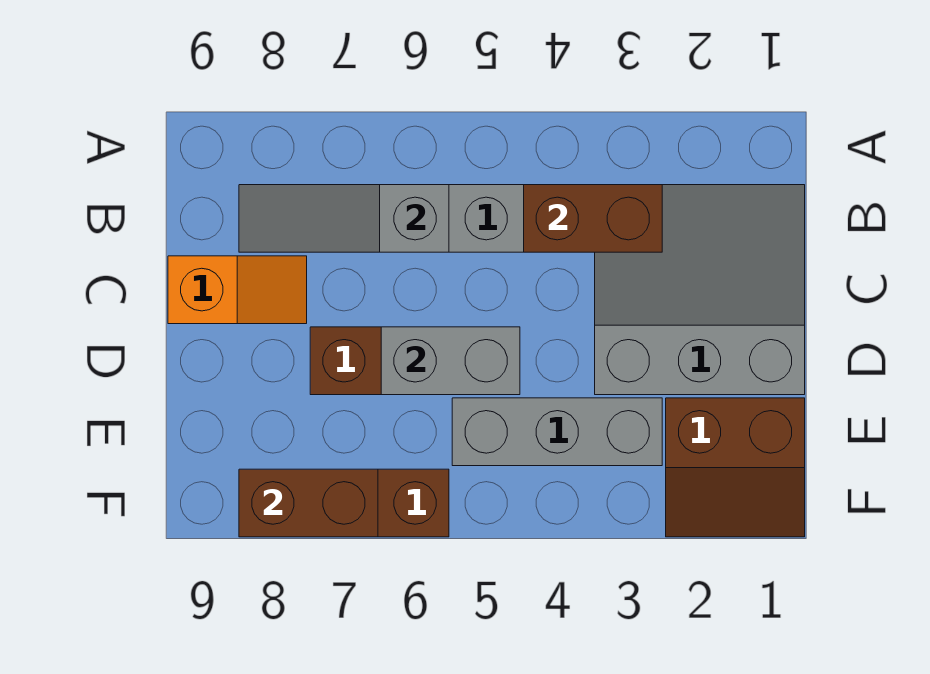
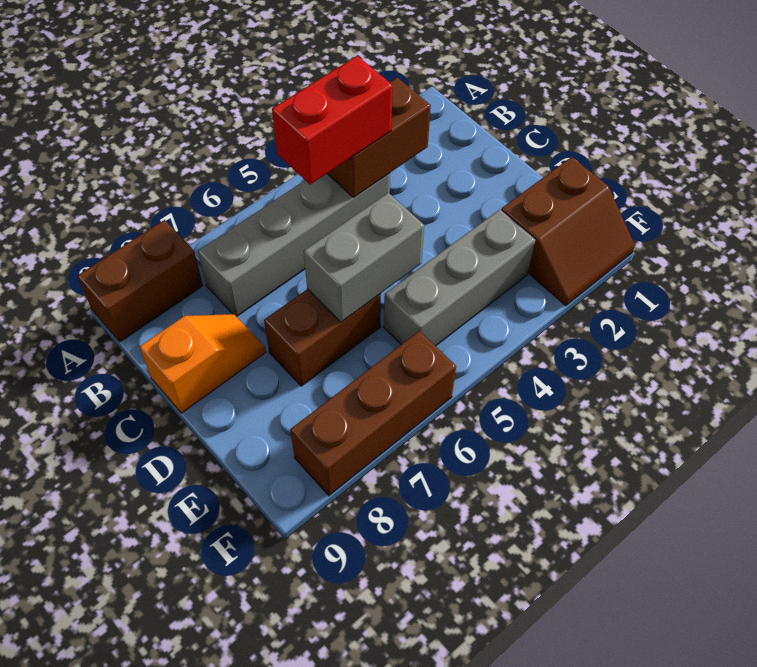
grey 3x3 slope [595,185,805,395] -> none
none -> red 1x2 brick [272,56,392,184]
grey 1x3 slope [239,185,449,252] -> none
brown 1x2 brick [239,469,378,537] -> brown 1x2 brick moved to [77,220,203,342]

